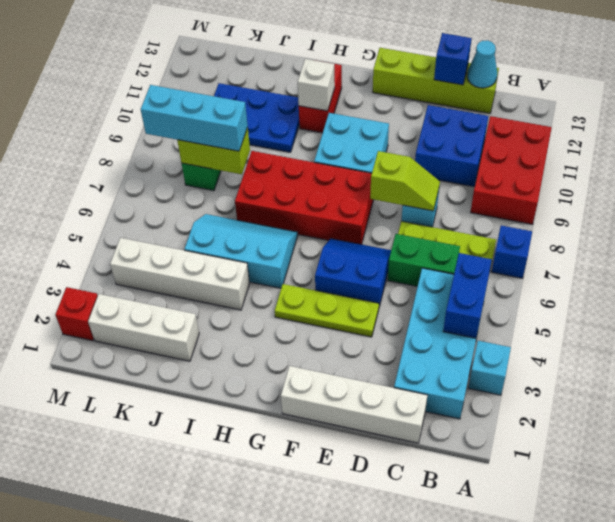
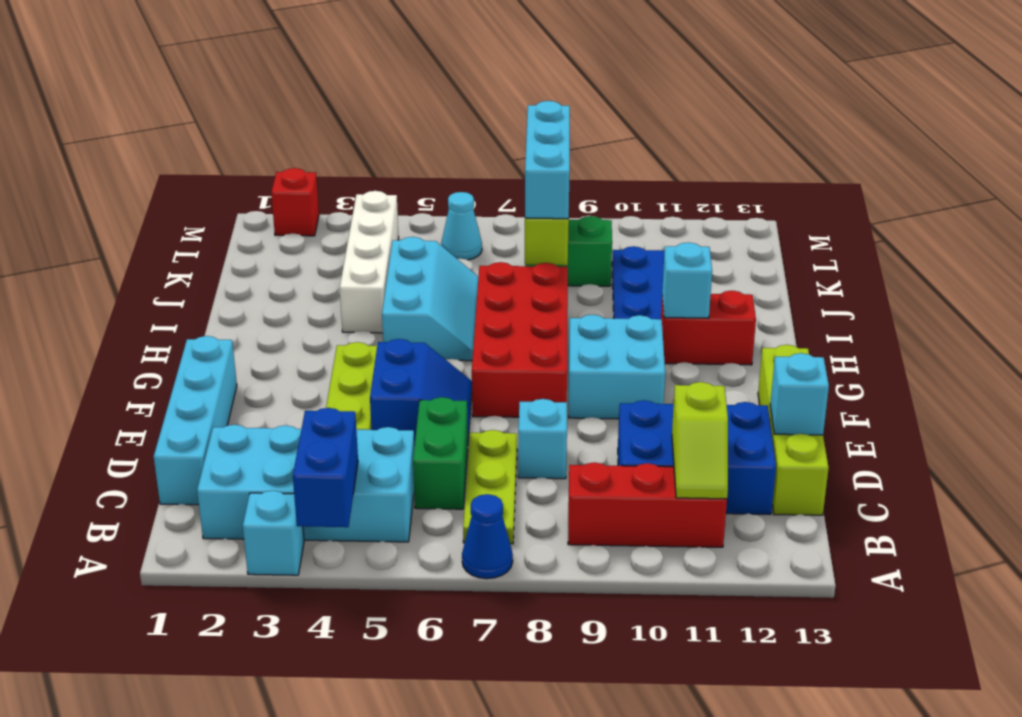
blue 1x1 brick [492,225,532,278] -> blue 1x1 cone [462,494,513,579]
red 2x3 brick [471,116,552,224] -> red 1x3 brick [568,462,727,547]
blue 1x2 brick [443,253,492,338] -> blue 1x2 brick turned to [293,408,358,527]
white 1x4 brick [281,366,427,443] -> cyan 1x4 brick [154,336,237,505]
blue 2x2 brick [415,105,488,187] -> blue 2x3 brick [618,400,776,514]
cyan 1x1 cone [467,40,497,88] -> cyan 1x1 cone moved to [441,192,482,260]
lime 1x2 slope [370,151,440,211] -> lime 1x2 slope moved to [672,382,728,499]
blue 1x1 brick [434,33,472,85] -> cyan 1x1 brick [770,353,829,435]
white 1x1 brick [298,59,335,111] -> cyan 1x1 brick [662,242,712,318]
white 1x3 brick [88,294,199,361] -> none

